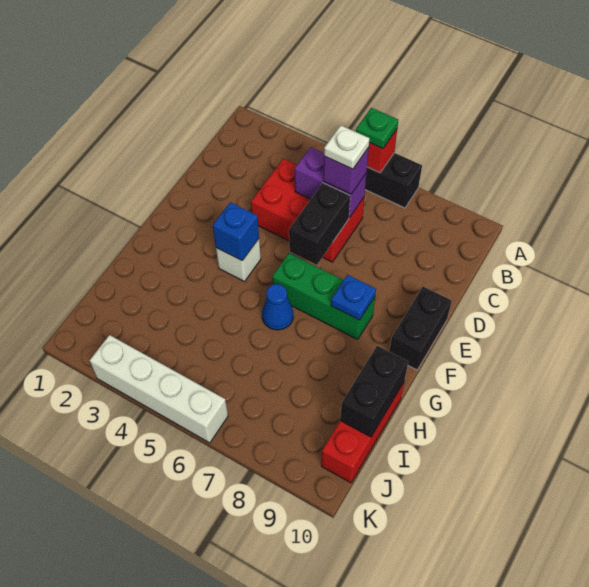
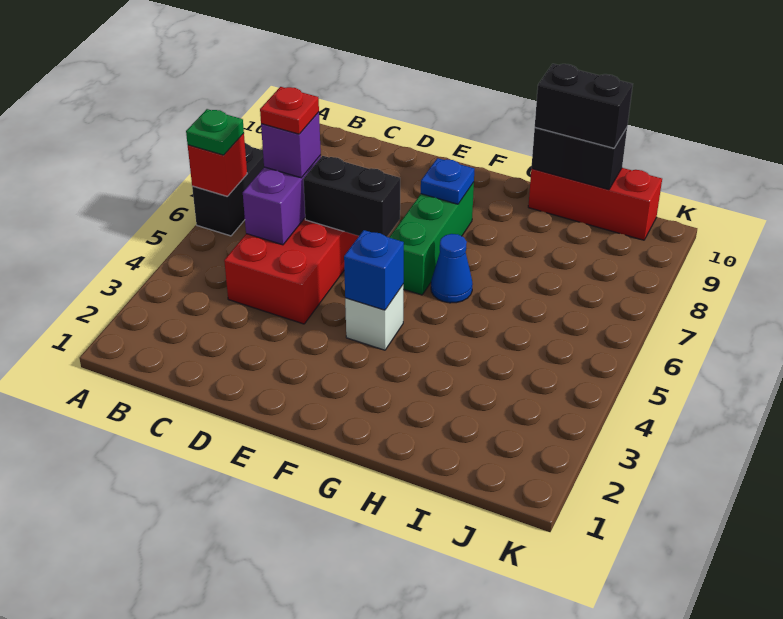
white 1x1 plate [324,126,370,169] -> red 1x1 plate [260,87,319,134]
black 1x2 brick [389,286,452,370] -> black 1x2 brick moved to [535,64,633,148]
white 1x4 brick [90,335,228,443] -> none

